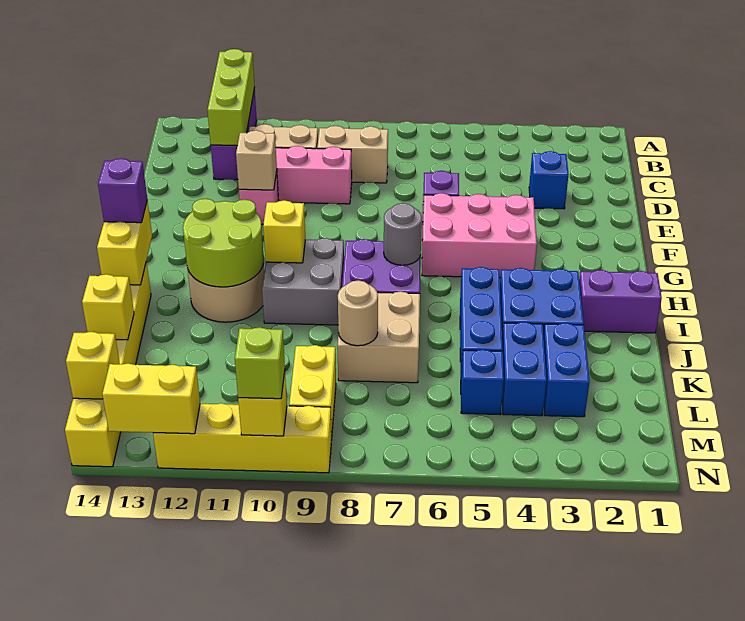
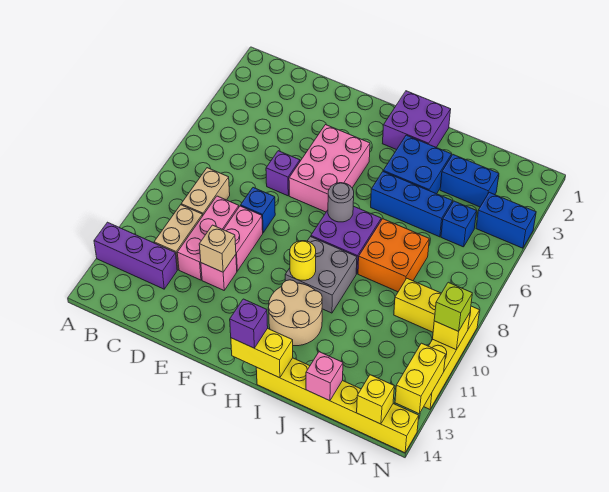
lime 1x3 brick [207,49,255,145] -> none
blue 1x1 brick [529,151,568,209] -> blue 1x1 brick moved to [241,188,275,233]
none -> pink 1x2 brick [224,206,263,271]
yellow 1x1 brick [263,200,305,263] -> yellow 1x1 round brick [290,241,316,280]
lime 2x2 round brick [183,199,264,287] -> none
purple 1x2 brick [579,270,662,333] -> purple 2x2 brick [382,91,451,150]
tan 2x2 brick [337,291,420,383] -> orange 2x2 brick [358,219,429,292]
blue 1x2 brick [502,322,547,416] -> blue 1x2 brick moved to [476,192,536,248]
tan 1x1 round brick [338,280,378,346] -> none
yellow 1x1 brick [82,274,134,340] -> pink 1x1 brick [306,352,343,401]

